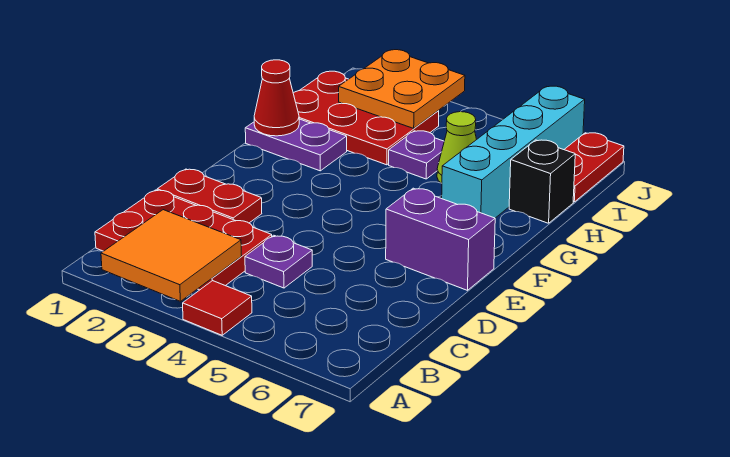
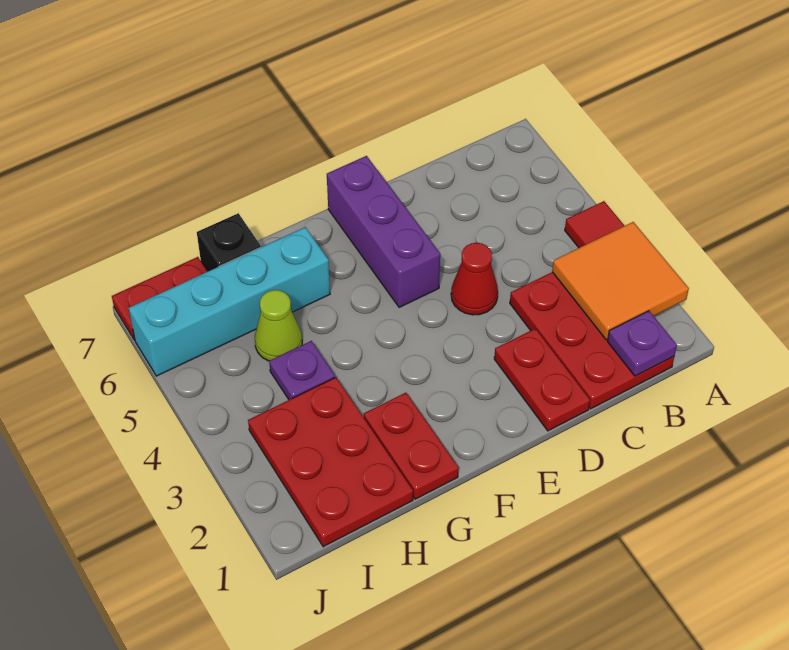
purple 1x1 plate [245,235,312,288] -> purple 1x1 plate moved to [608,311,677,376]
purple 1x2 brick [386,188,495,290] -> purple 1x3 brick [327,156,440,307]
purple 1x2 plate [245,119,347,171] -> red 1x2 plate [364,393,459,499]
red 1x1 cone [254,60,299,136] -> red 1x1 cone moved to [451,243,498,315]
orange 2x2 plate [339,50,465,128] -> none

